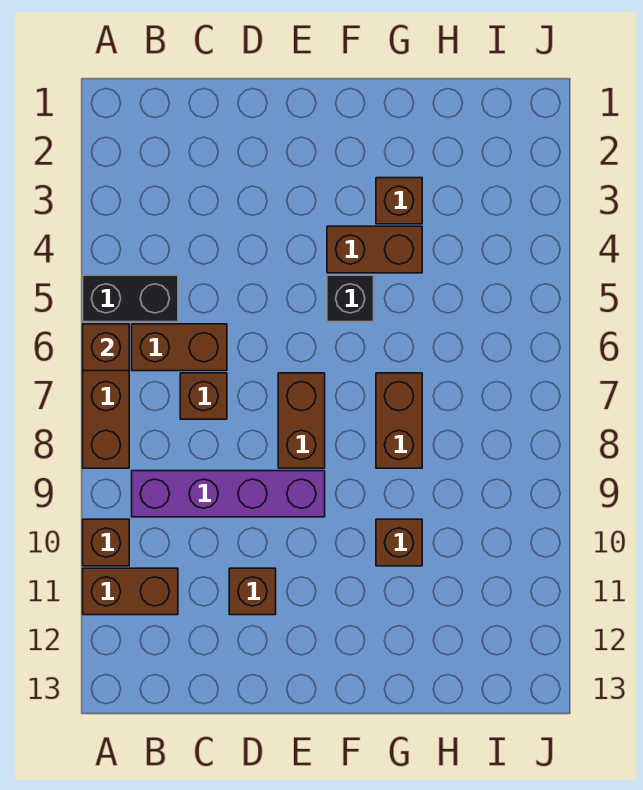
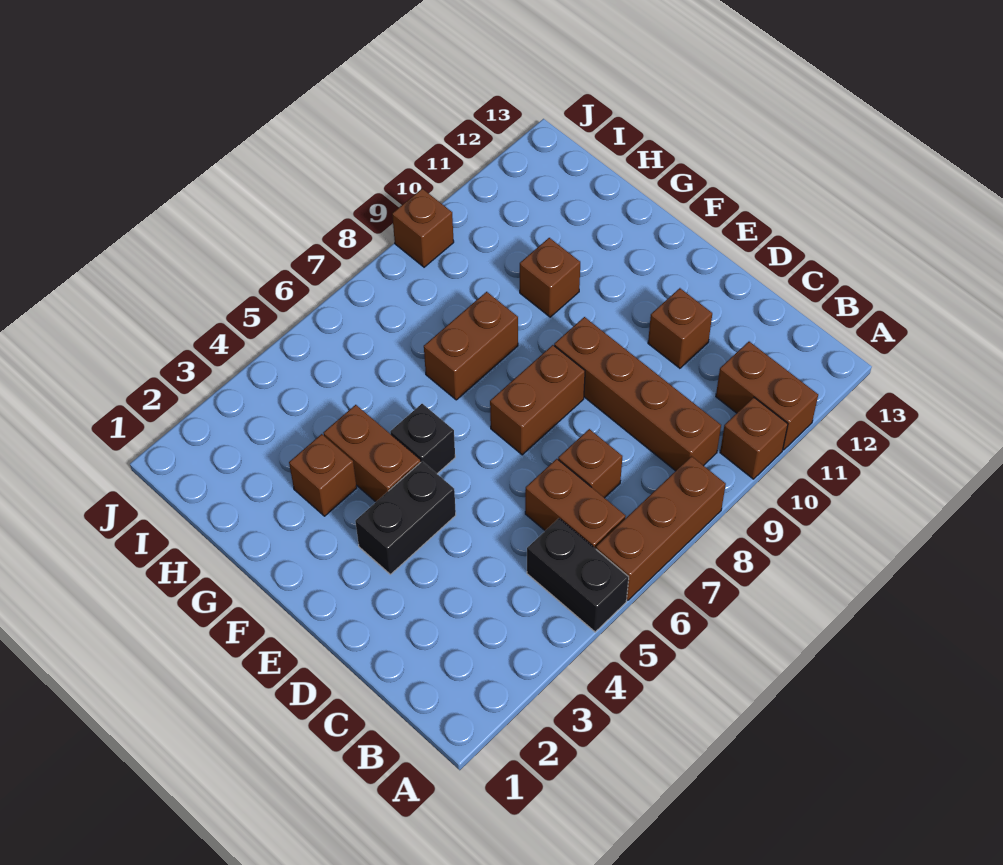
brown 1x1 brick [83,324,129,371] -> brown 1x1 brick moved to [392,189,454,267]
purple 1x4 brick [132,471,325,517] -> brown 1x4 brick [554,317,721,471]
none -> black 1x2 brick [355,461,456,574]

